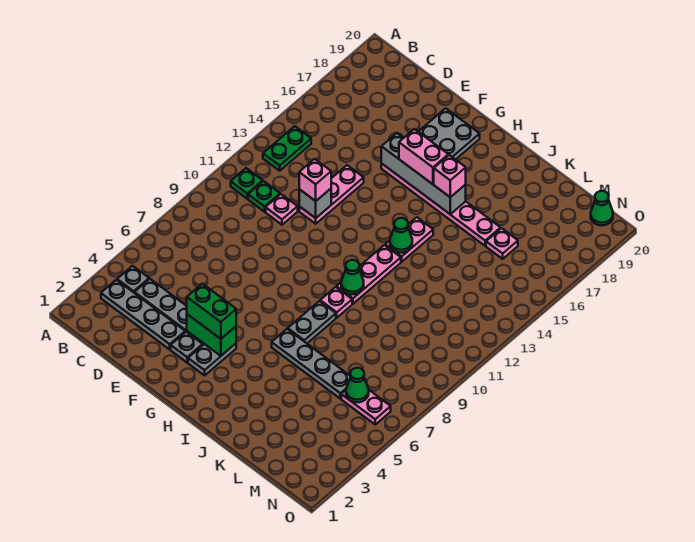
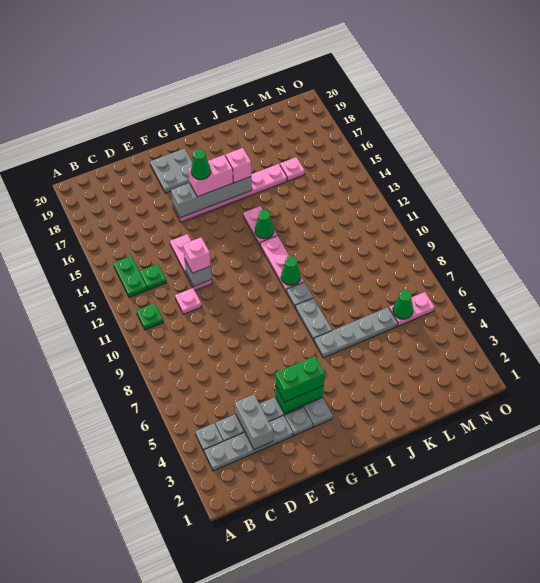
green 1x1 plate [248,181,280,212] -> green 1x1 plate moved to [140,264,166,290]
none -> grey 1x2 brick [235,394,273,449]
pink 1x1 plate [320,287,352,318] -> grey 1x1 plate [287,282,313,308]
green 1x1 cone [591,191,613,226] -> green 1x1 cone moved to [191,149,211,180]

